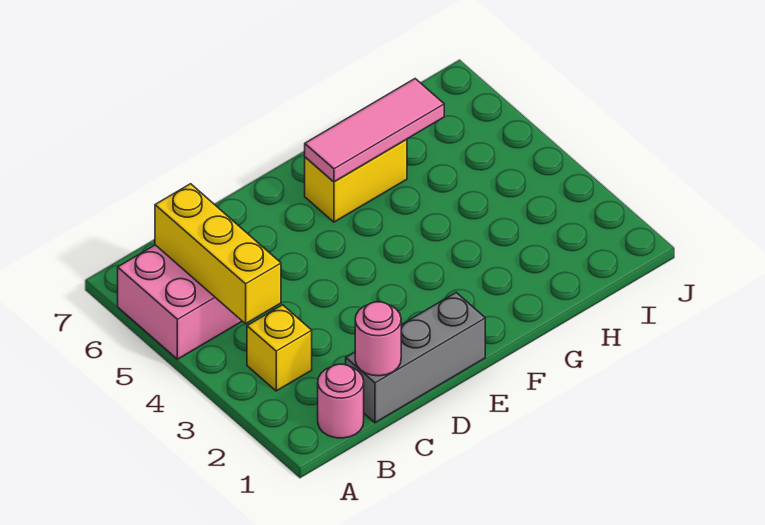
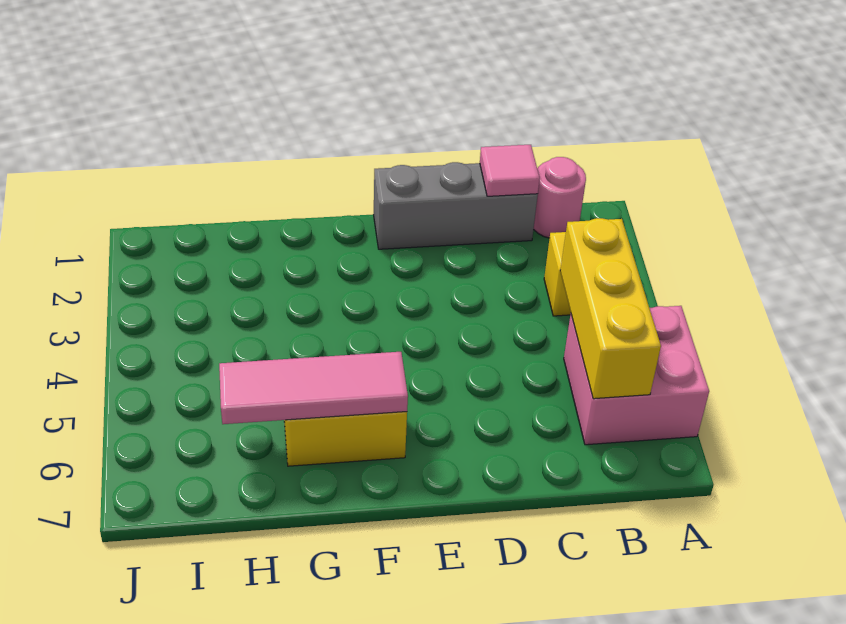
pink 1x1 round brick [355,302,401,376] -> pink 1x1 tile [480,145,540,196]

